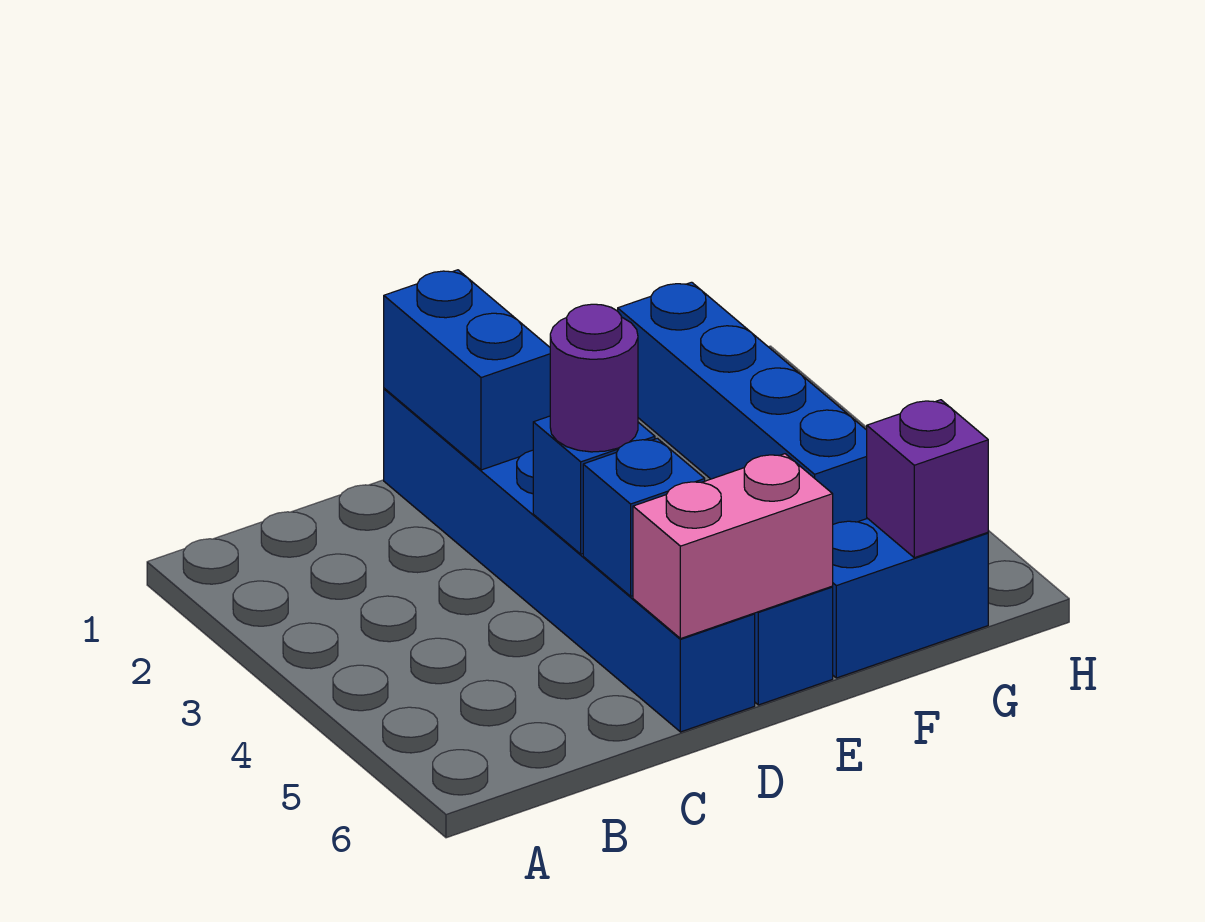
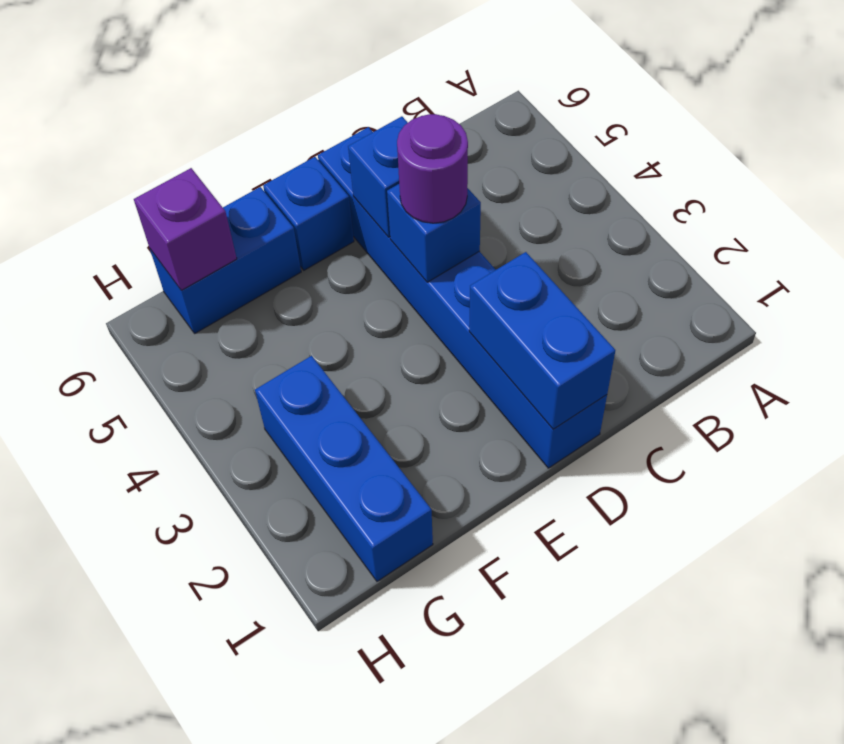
pink 1x2 brick [633,454,833,639] -> none
blue 1x4 brick [618,282,867,524] -> blue 1x3 brick [255,356,433,581]

